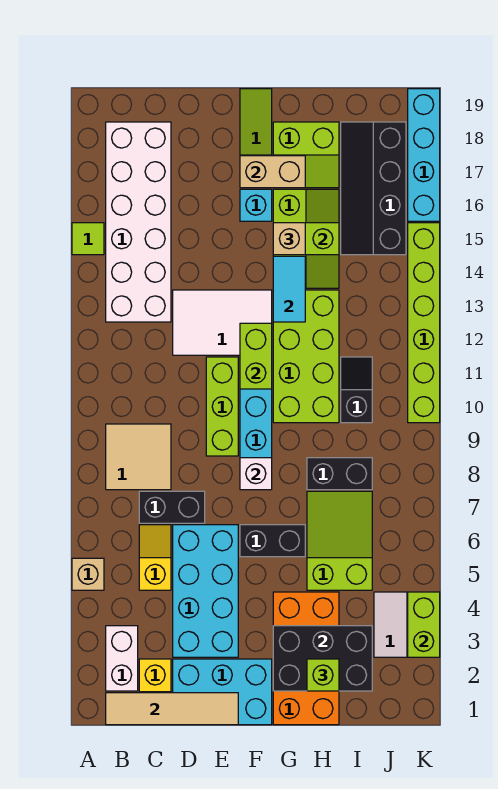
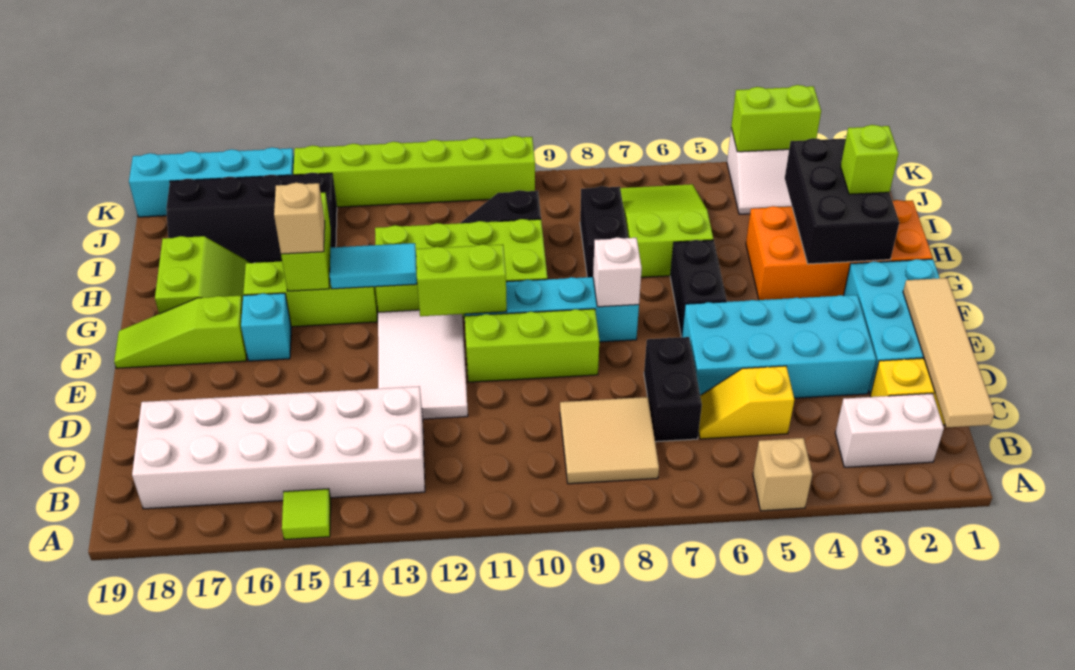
tan 1x2 brick [240,156,305,188] -> none
lime 2x3 slope [307,491,372,590] -> lime 2x3 slope turned to [620,184,713,277]

